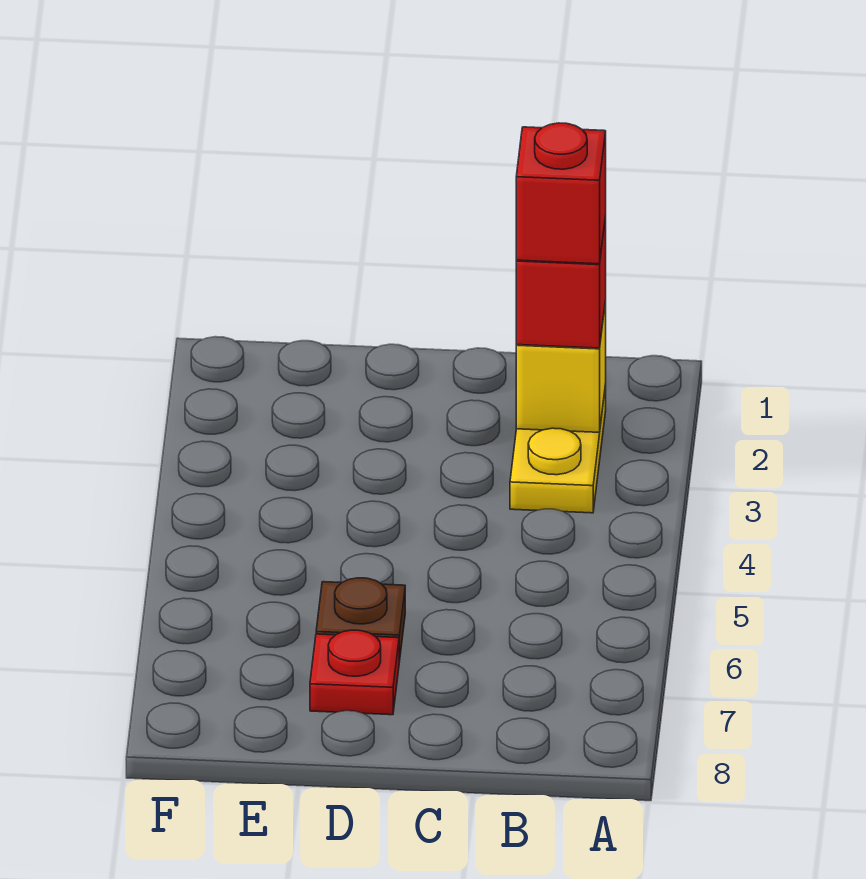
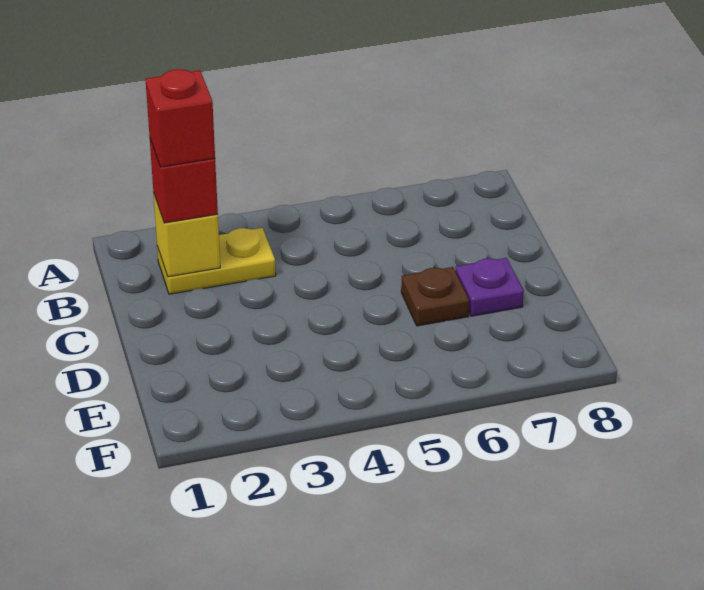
red 1x1 plate [310,630,399,715] -> purple 1x1 plate [455,258,524,316]

